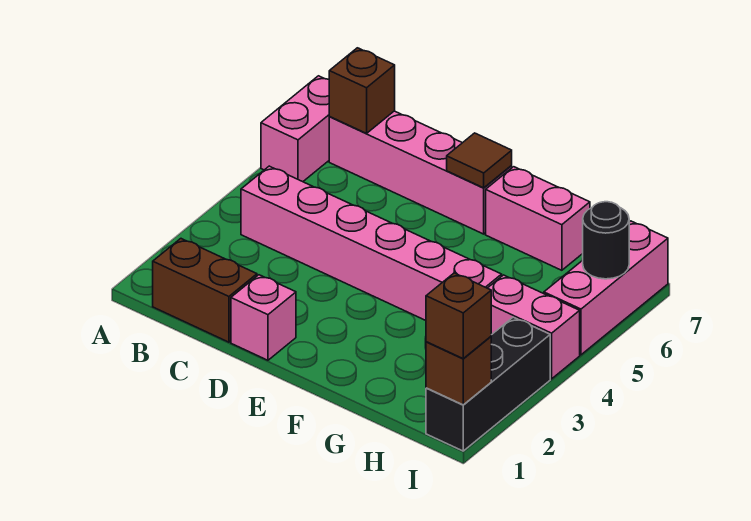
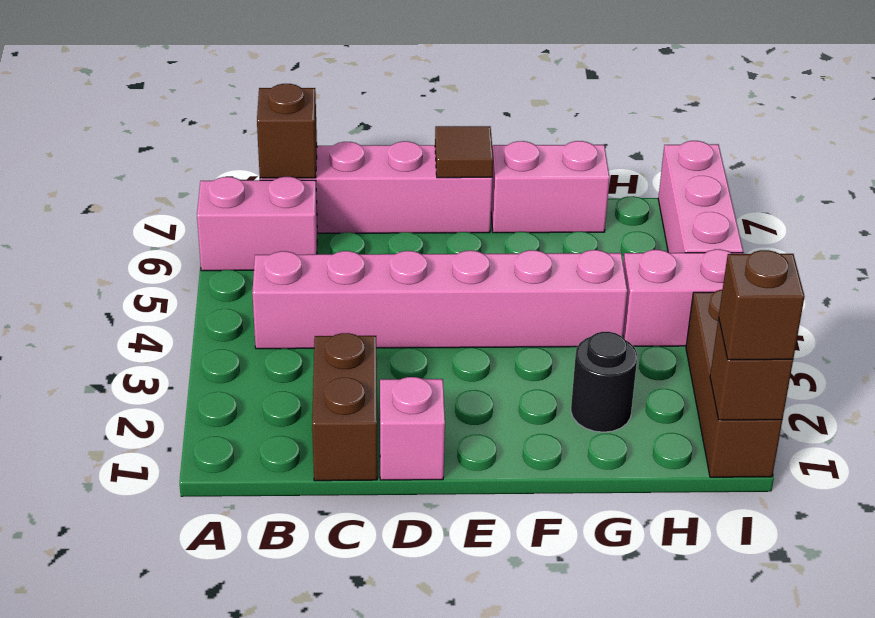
pink 1x2 brick [261,76,330,182] -> pink 1x2 brick turned to [197,177,317,271]
brown 1x2 brick [153,239,257,342] -> brown 1x2 brick turned to [312,333,377,481]
black 1x3 brick [426,317,550,451] -> brown 1x3 brick [686,289,782,477]
black 1x1 round brick [583,202,629,279] -> black 1x1 round brick moved to [571,332,637,432]

